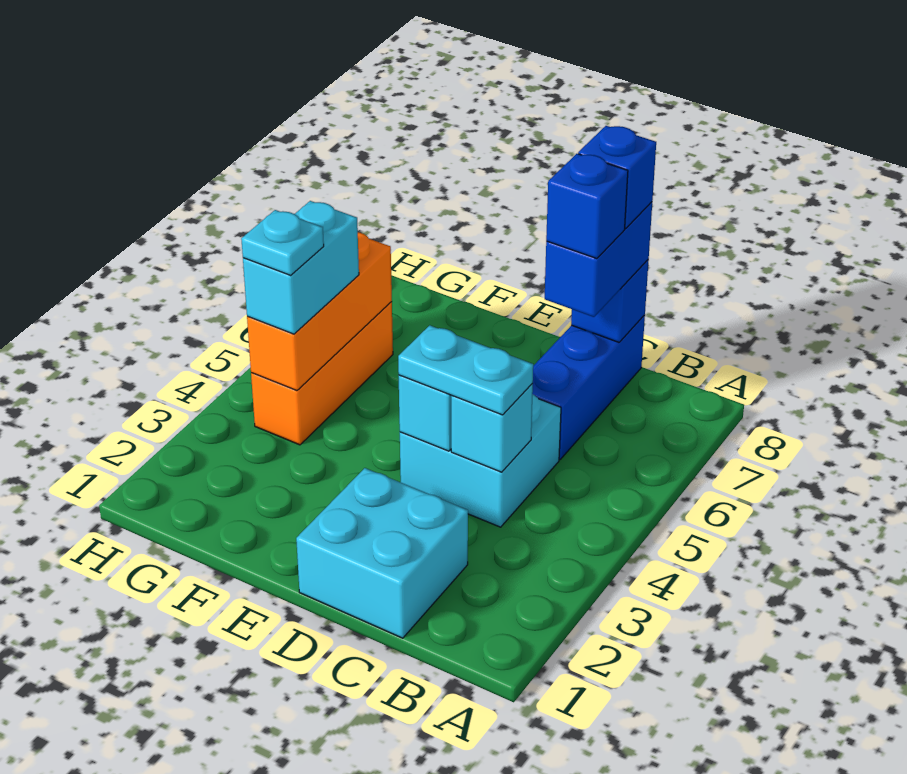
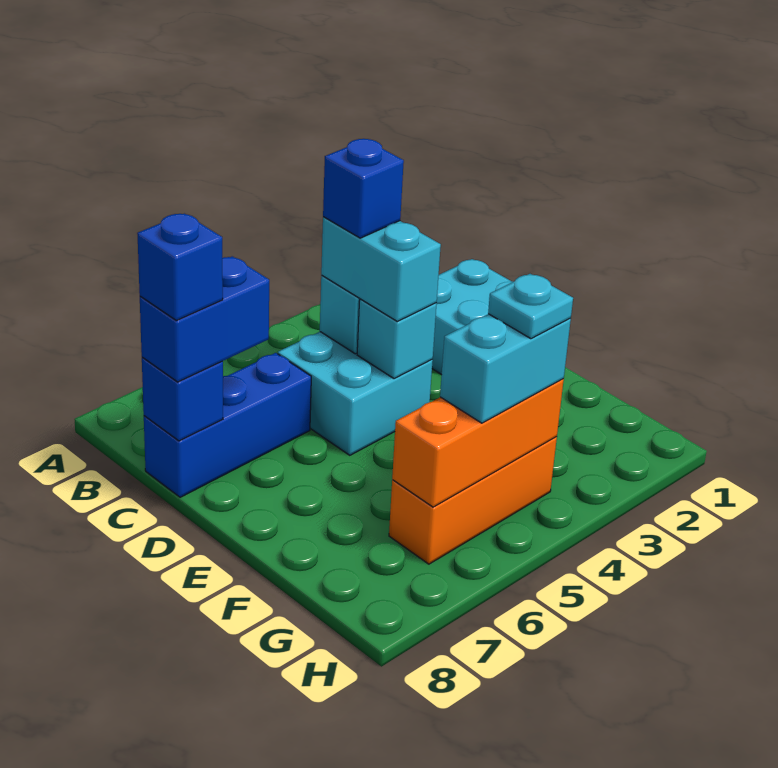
cyan 1x2 plate [398,325,533,415] -> cyan 1x2 brick [321,217,441,321]
blue 1x1 brick [546,154,628,259] -> blue 1x1 brick moved to [323,139,404,238]

